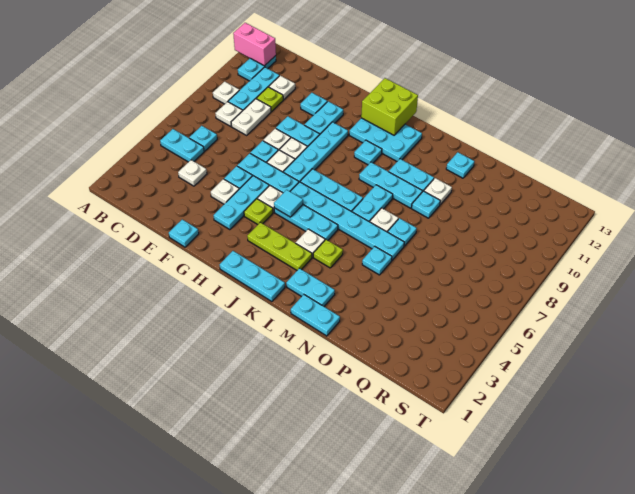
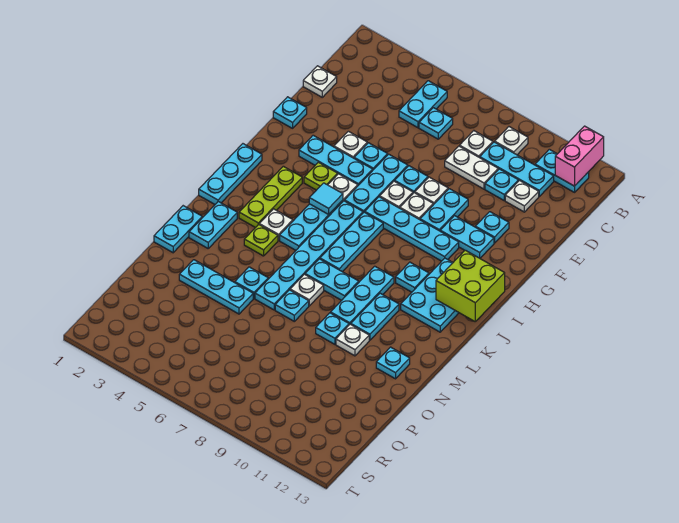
white 1x1 plate [178,160,207,186] -> white 1x1 plate moved to [303,66,337,97]
lime 1x1 plate [256,87,283,111] -> cyan 1x1 plate [485,169,518,200]
none -> cyan 1x3 plate [179,260,253,314]

